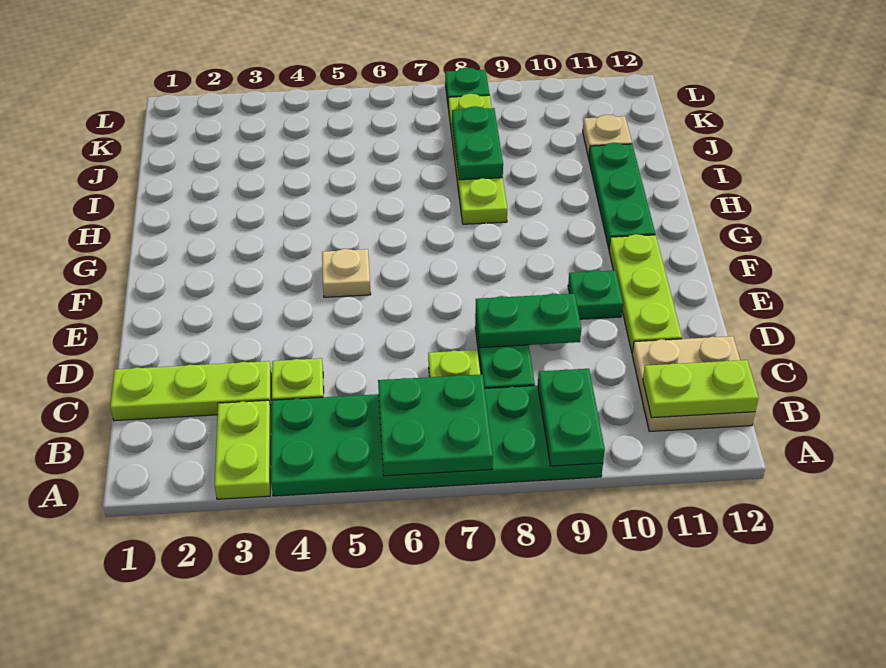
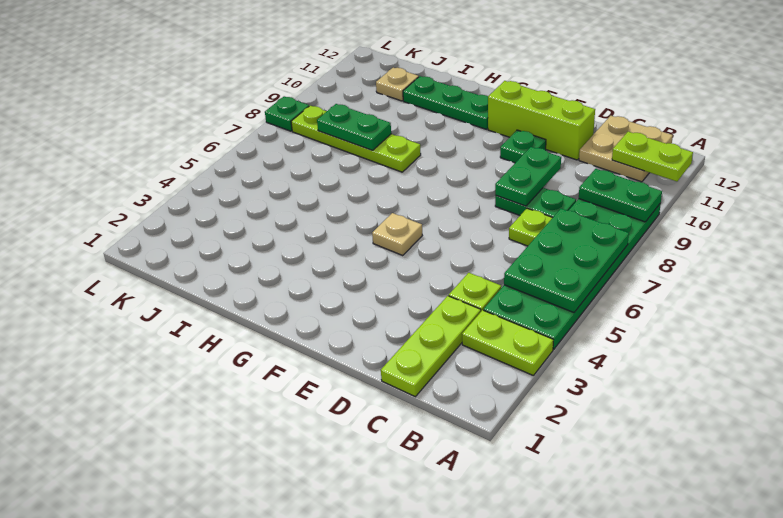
green 2x2 plate [378,374,493,476] -> green 2x3 plate [504,209,629,313]
lime 1x2 plate [643,360,759,418] -> lime 1x2 plate turned to [612,132,693,181]
lime 1x3 plate [609,234,682,353] -> lime 1x3 brick [488,81,595,160]

